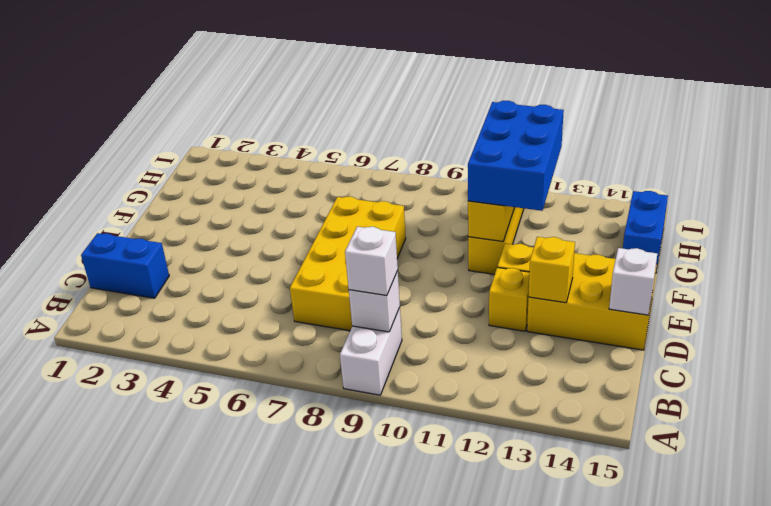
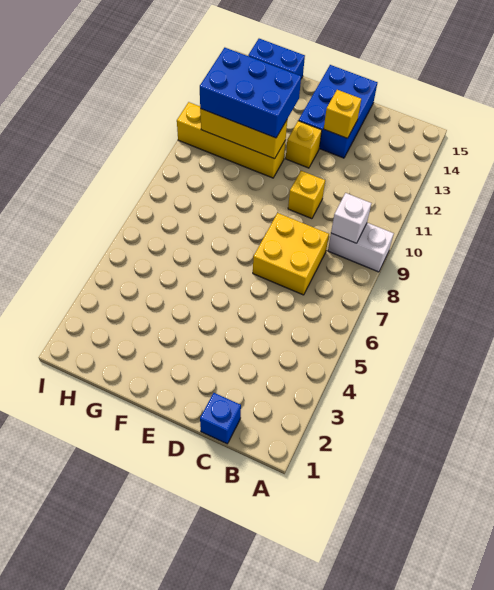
white 1x1 brick [345,227,398,296] -> none
blue 1x2 brick [81,233,169,298] -> blue 1x1 brick [200,393,241,444]
yellow 2x4 brick [290,197,406,331] -> yellow 2x2 brick [253,213,329,295]
yellow 1x1 brick [489,267,529,331] -> yellow 1x1 brick moved to [288,171,325,219]
yellow 2x3 brick [527,253,657,350] -> blue 2x3 brick [299,65,378,158]
white 1x1 brick [609,248,657,315] -> none

